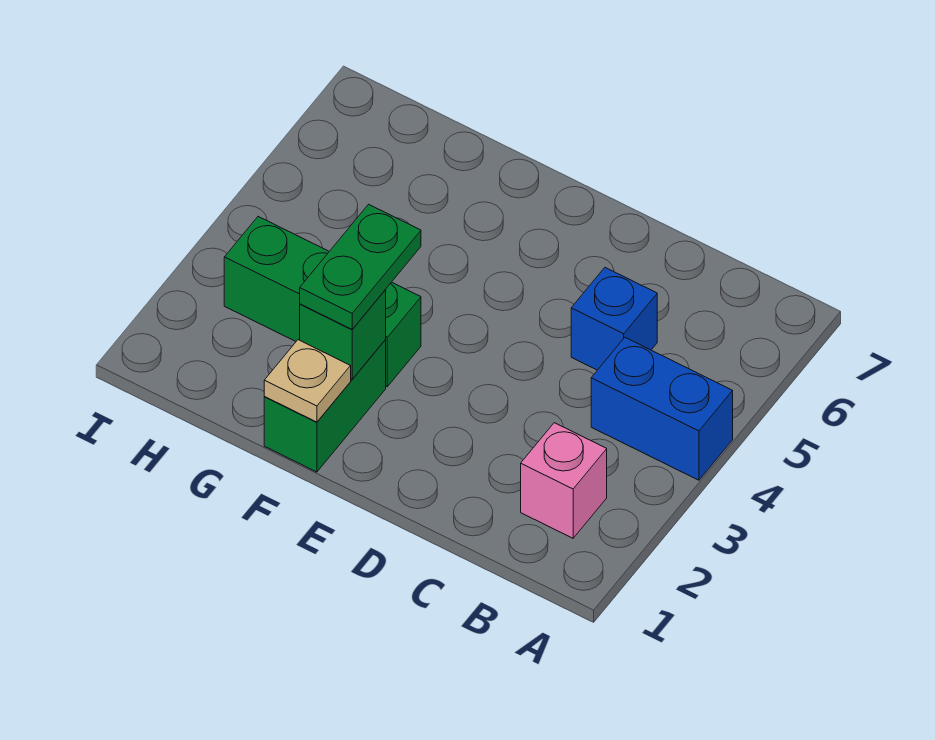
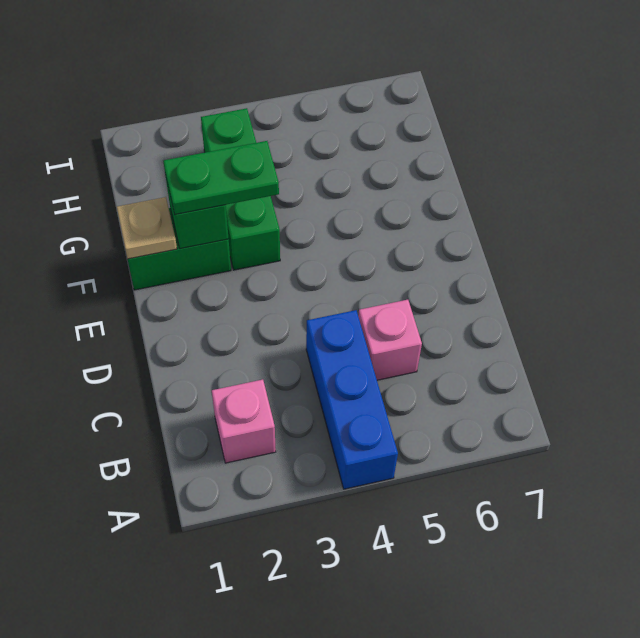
blue 1x2 brick [591,338,733,480] -> blue 1x3 brick [306,310,398,489]
blue 1x1 brick [571,268,657,370] -> pink 1x1 brick [358,299,422,380]

